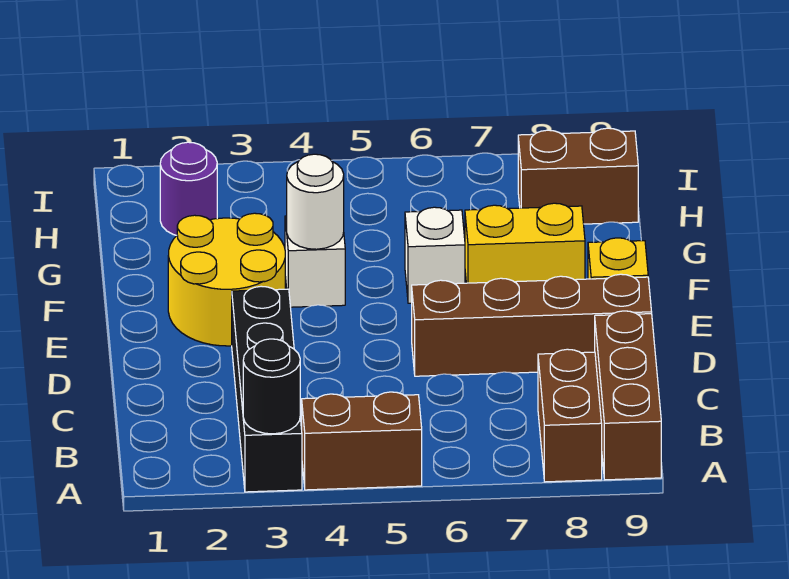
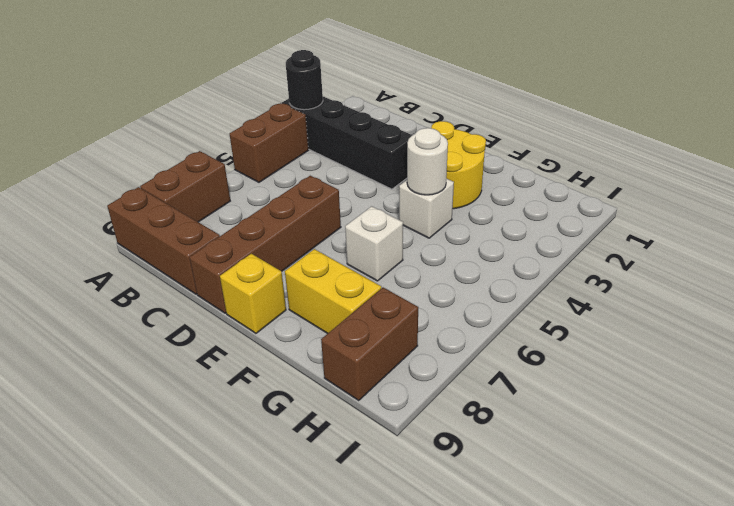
brown 1x2 brick [538,349,602,482] -> brown 1x2 brick turned to [140,151,230,222]
yellow 1x2 brick [465,203,585,283] -> yellow 1x2 brick turned to [285,249,381,334]
purple 1x1 round brick [160,142,217,235] -> none

